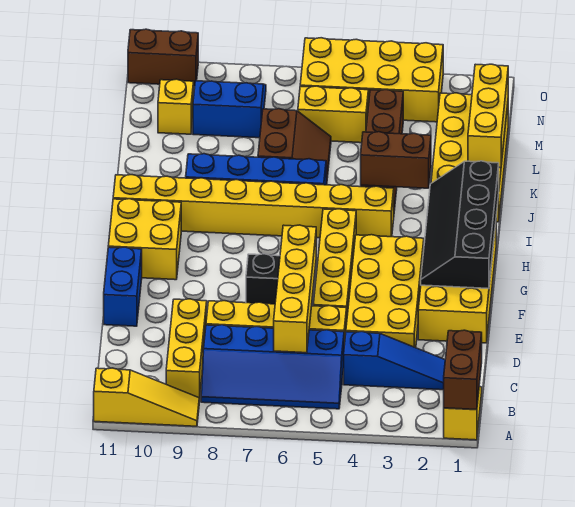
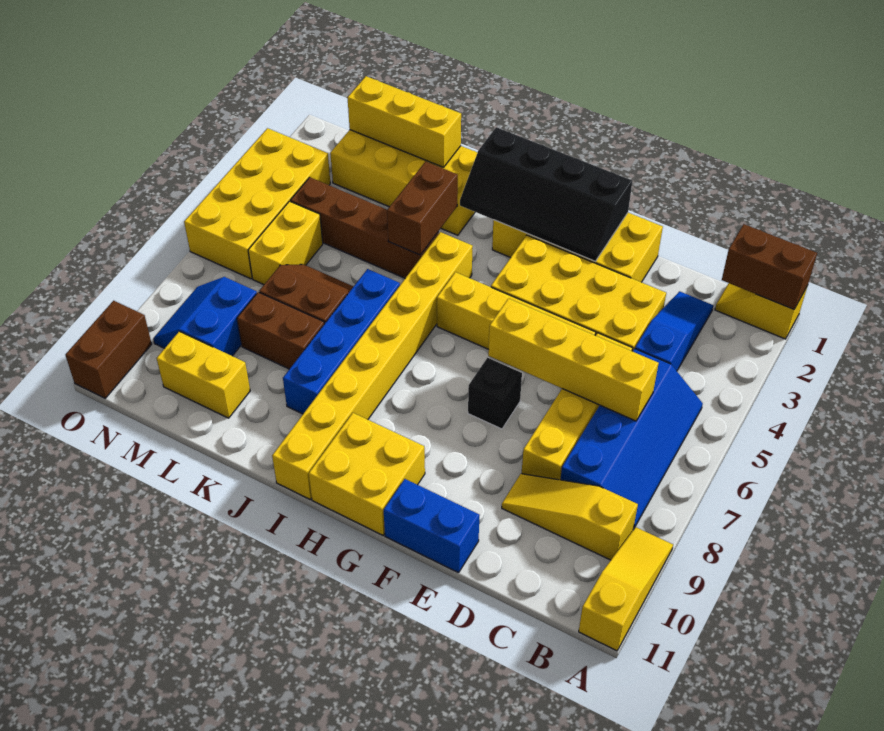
yellow 1x3 brick [166,299,207,402] -> yellow 1x3 slope [502,474,638,560]
none -> brown 1x2 brick [237,292,324,369]
yellow 1x1 brick [158,79,194,134] -> yellow 1x2 brick [157,331,250,418]

